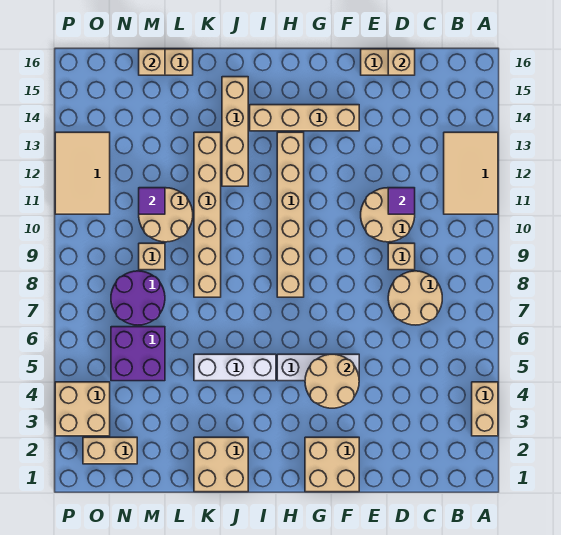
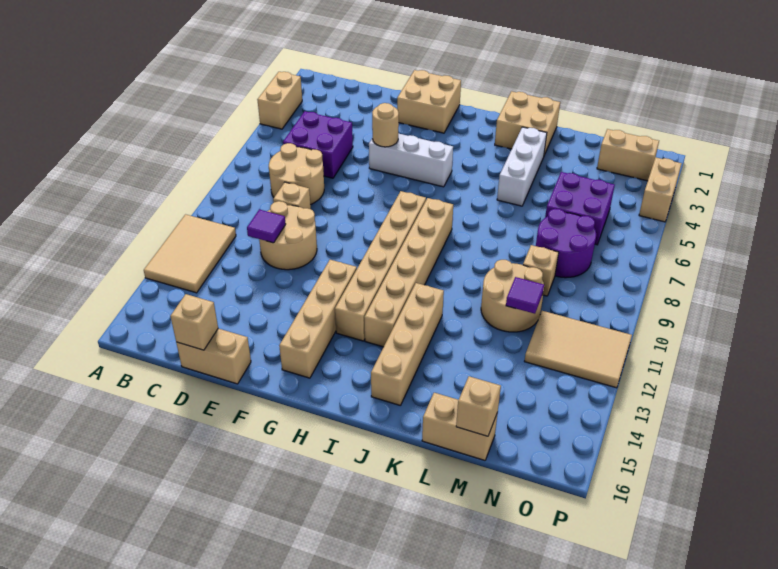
none -> purple 2x2 brick [283,111,353,178]
tan 2x2 round brick [305,354,359,408] -> tan 1x1 round brick [372,103,399,147]
tan 1x4 brick [250,105,359,131] -> tan 1x4 brick turned to [279,260,357,378]
white 1x3 brick [194,354,276,381] -> white 1x3 brick turned to [497,127,547,206]
tan 1x6 brick [194,132,221,297] -> tan 1x6 brick moved to [364,198,453,347]
tan 2x2 brick [55,382,110,436] -> tan 1x2 brick [639,157,682,222]
tan 2x3 tile [55,132,110,214] -> tan 2x3 tile turned to [524,311,632,388]

